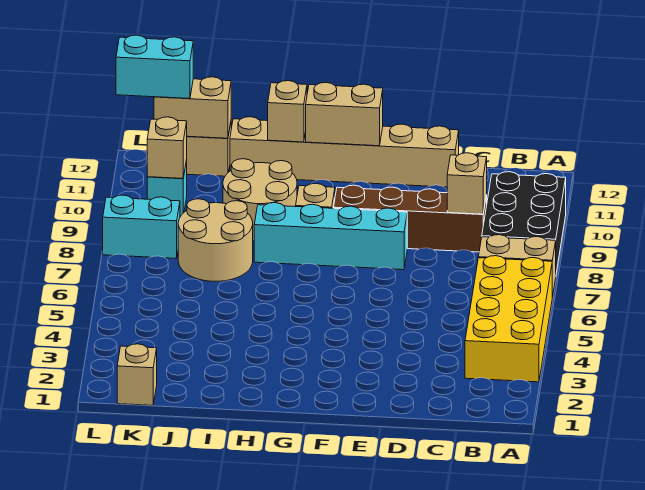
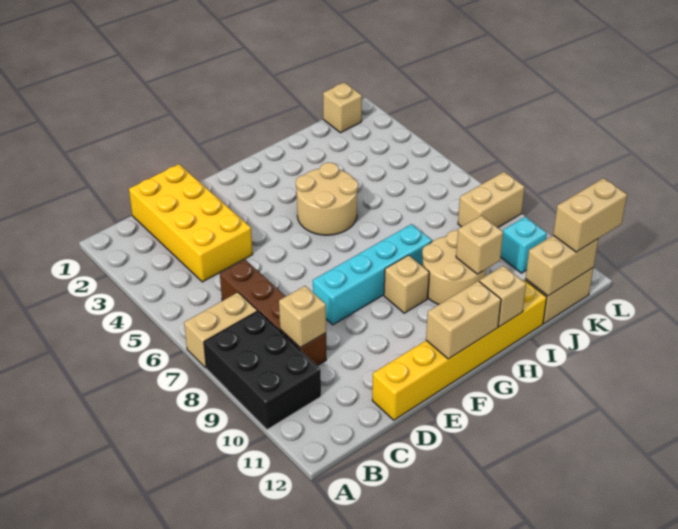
yellow 2x4 brick [465,256,552,382] -> yellow 2x4 brick moved to [129,164,253,282]
brown 1x4 brick [334,185,487,252] -> brown 1x4 brick turned to [220,260,326,366]
tan 1x6 brick [230,117,459,187] -> yellow 1x6 brick [372,280,547,420]
tan 2x2 round brick [178,199,253,281] -> tan 2x2 round brick moved to [296,162,358,235]
cyan 1x2 brick [103,195,180,258] -> tan 1x2 brick [458,172,525,228]
tan 1x1 brick [147,117,187,178] -> tan 1x1 brick moved to [456,216,503,274]
cyan 1x2 brick [116,35,193,99] -> tan 1x2 brick [553,178,627,252]

